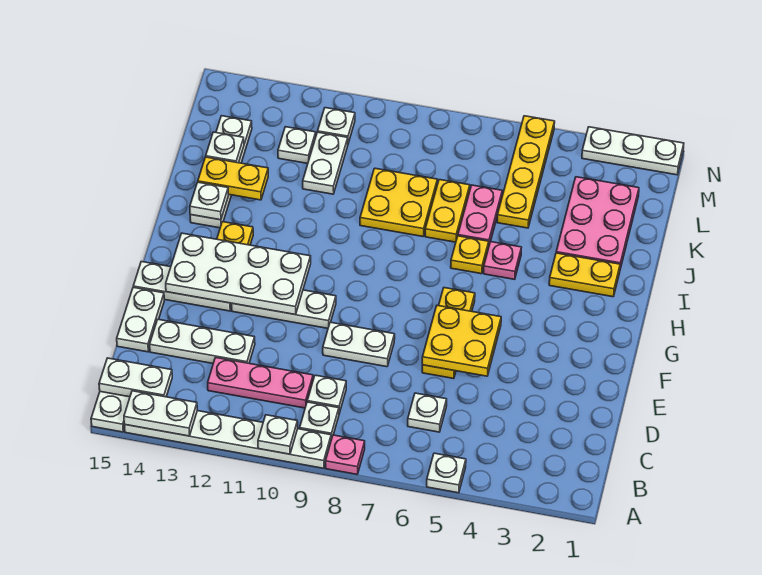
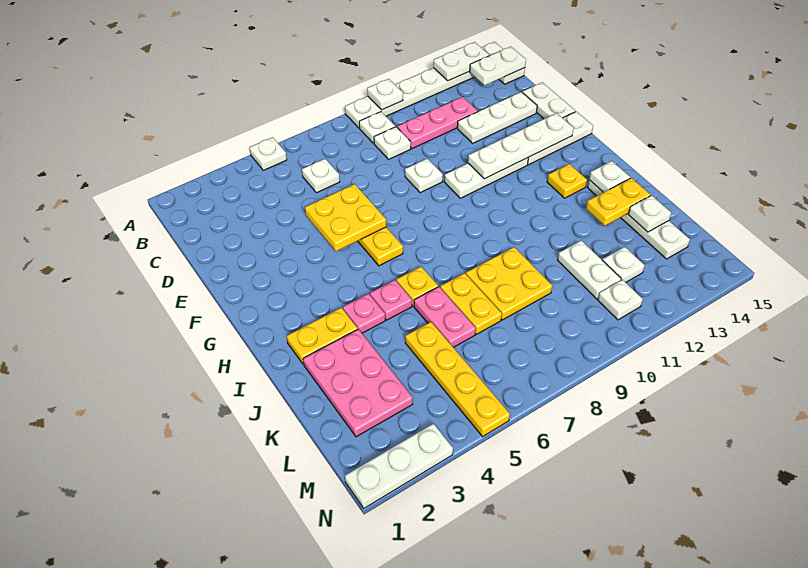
pink 1x1 plate [325,435,365,474] -> pink 1x1 plate moved to [343,294,385,333]
white 1x2 plate [323,322,395,367] -> white 1x1 plate [405,159,443,193]
white 2x4 plate [166,233,311,315] -> white 1x4 plate [468,113,574,179]

